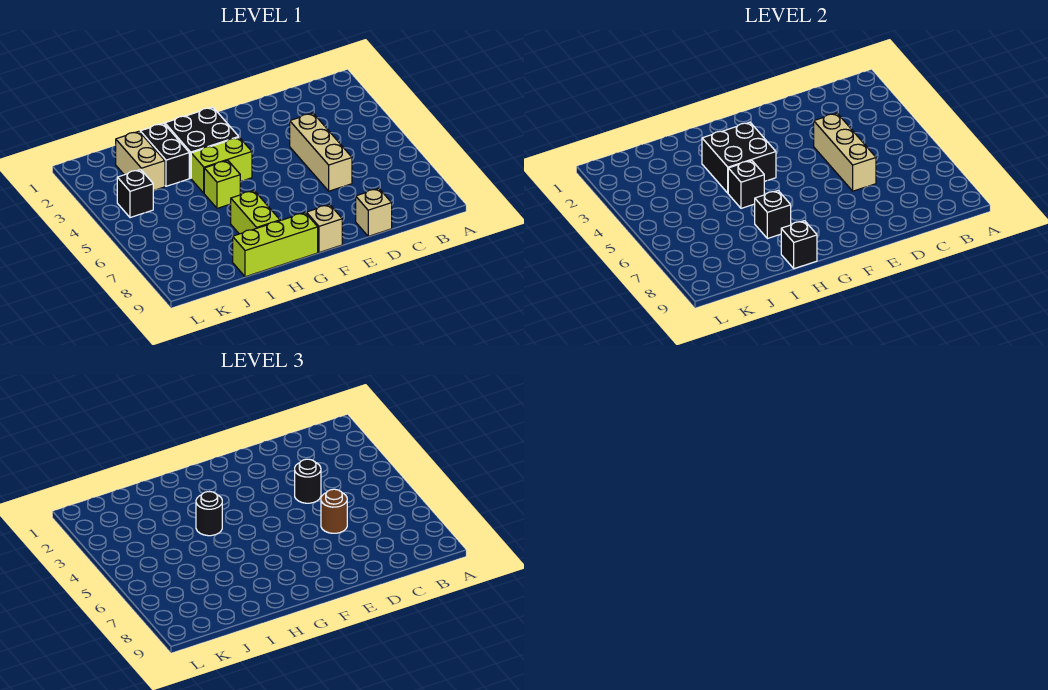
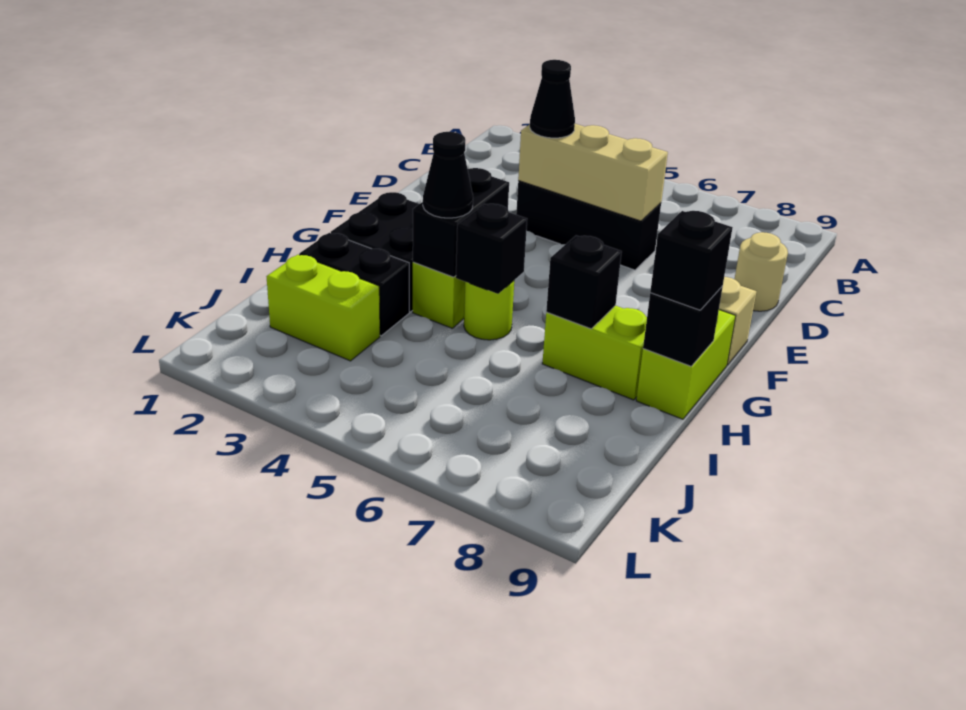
tan 1x3 brick [290,113,352,191] -> black 1x3 brick [516,181,661,270]
black 1x1 round brick [295,459,321,503] -> black 1x1 cone [530,60,575,138]
brown 1x1 round brick [321,489,347,533] -> none
tan 1x1 brick [356,188,392,236] -> tan 1x1 round brick [734,232,788,311]
black 2x2 brick [702,122,776,193] -> black 1x2 brick [413,168,509,277]
lime 1x3 brick [233,213,318,277] -> lime 1x2 brick [636,310,735,419]
black 1x1 round brick [196,492,222,536] -> black 1x1 cone [423,132,473,218]
lime 1x1 brick [204,160,240,208] -> lime 1x1 round brick [464,281,514,340]
tan 1x2 brick [116,131,165,191] -> lime 1x2 brick [266,255,380,361]
black 1x1 brick [117,170,153,218] -> black 1x1 brick moved to [650,211,733,310]

